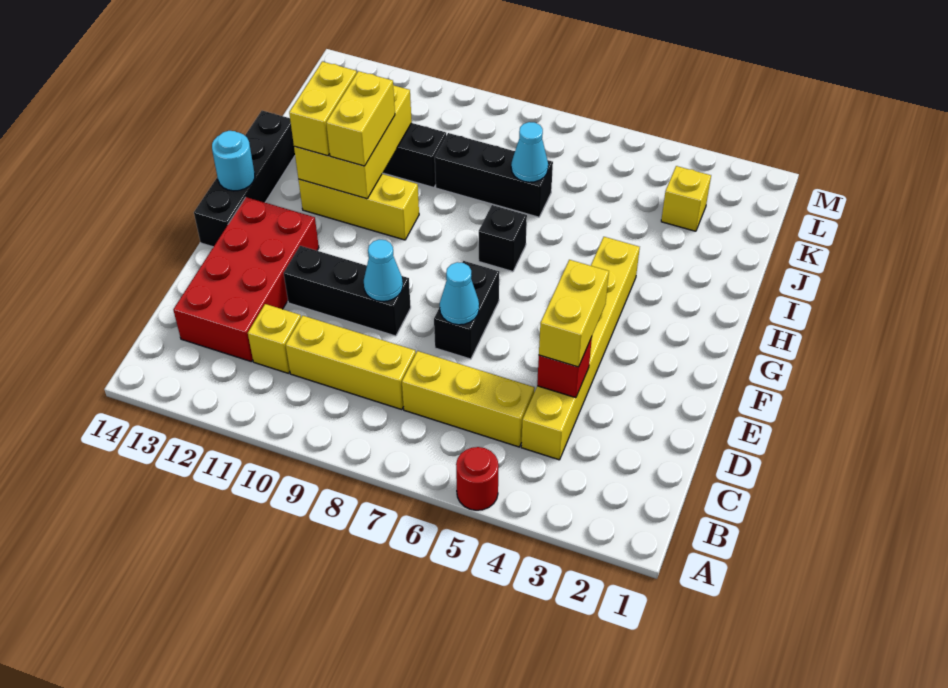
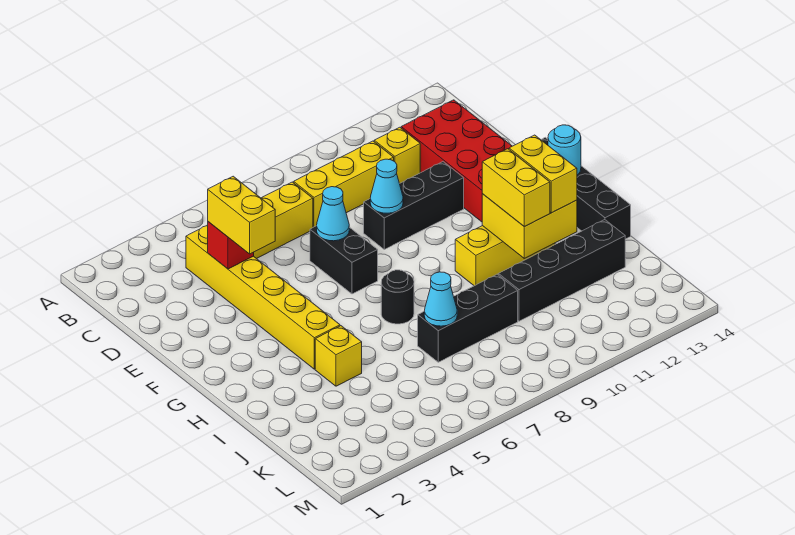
red 1x1 round brick [456,447,499,510] -> none
black 1x1 brick [479,205,527,272] -> black 1x1 round brick [381,270,414,324]
yellow 2x3 brick [294,85,412,199] -> yellow 2x2 brick [482,194,577,258]
yellow 1x1 brick [661,166,711,231] -> yellow 1x1 brick moved to [315,326,362,386]

